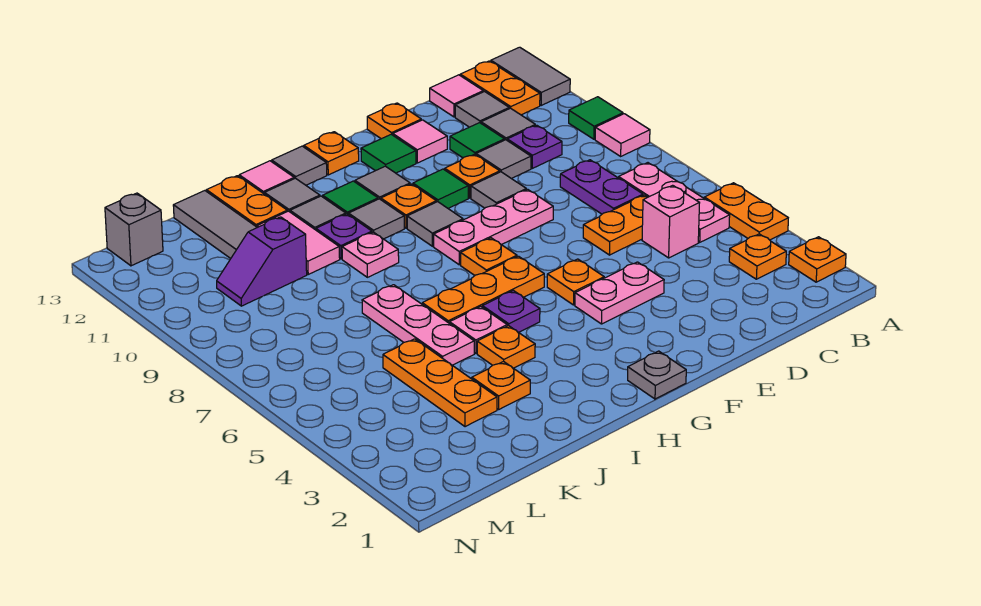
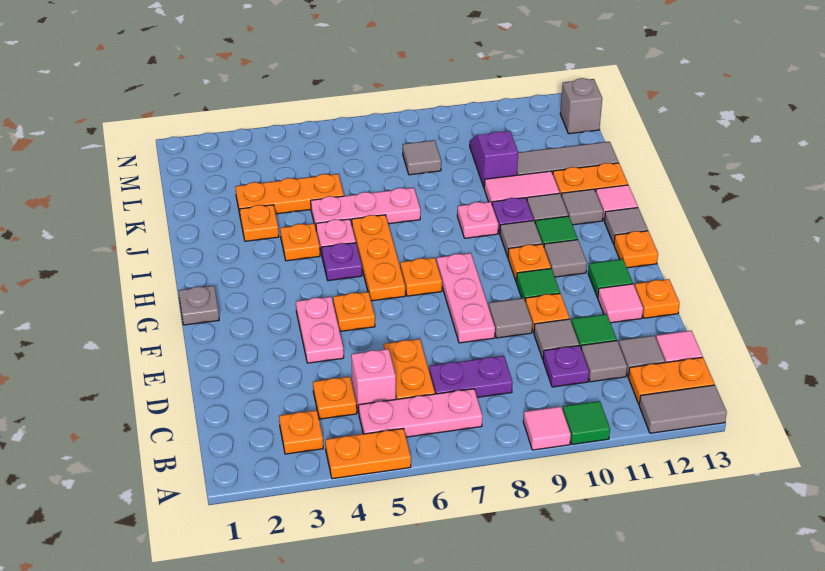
orange 1x1 plate [789,237,846,282] -> orange 1x1 plate moved to [313,377,357,419]
grey 1x1 tile [407,202,463,246] -> grey 1x1 tile moved to [403,140,441,175]

